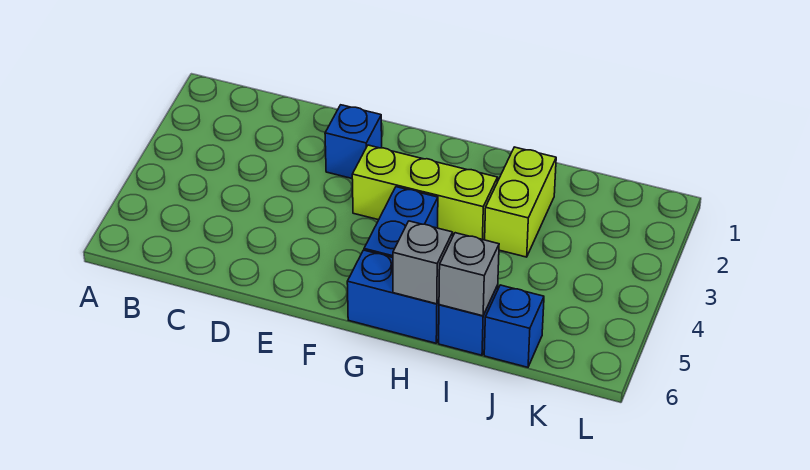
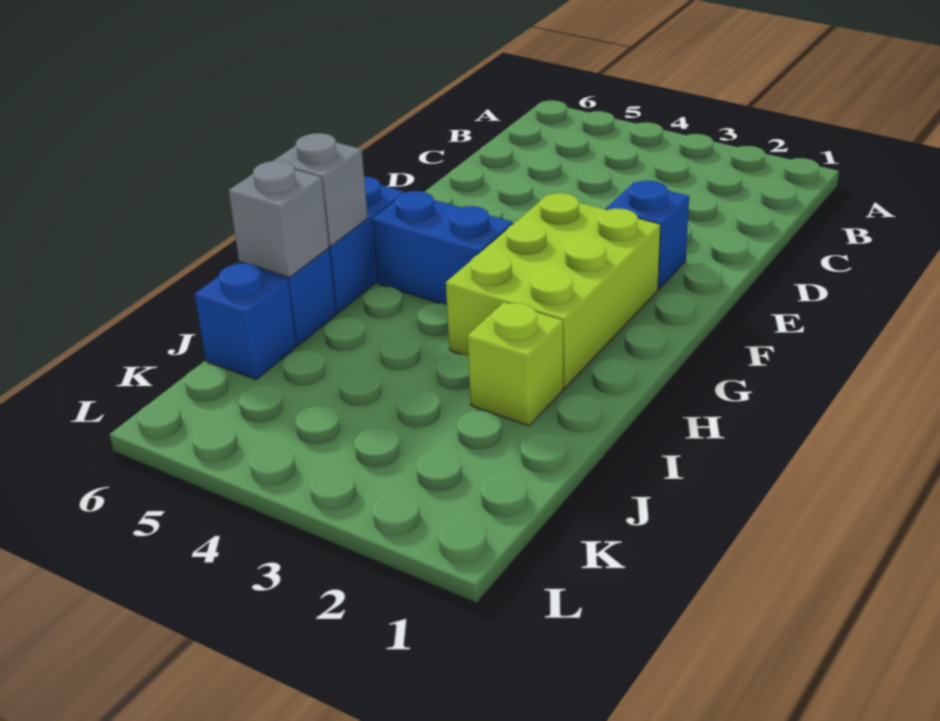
lime 1x3 brick [352,145,498,240] -> lime 2x3 brick [446,193,660,388]
lime 1x2 brick [485,147,556,257] -> lime 1x1 brick [467,302,563,426]

